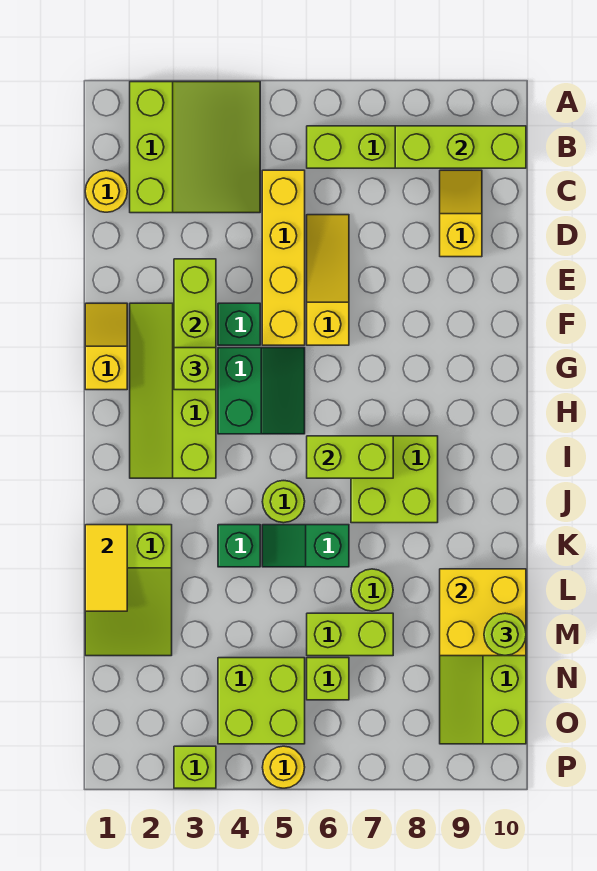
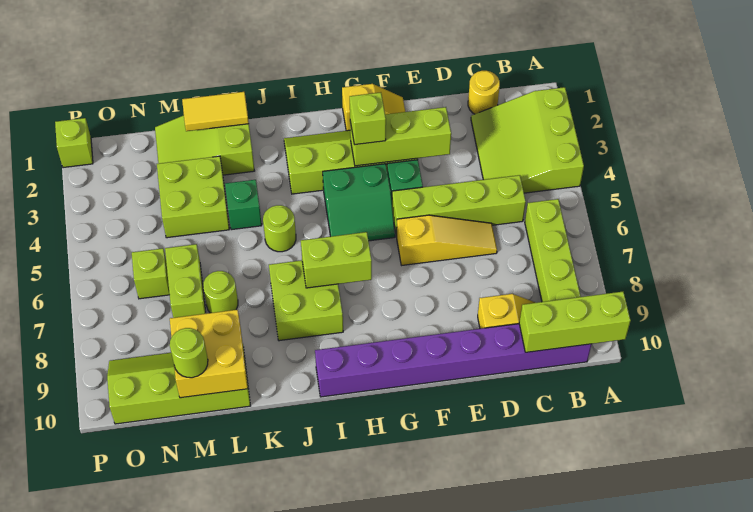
lime 3x3 slope [130,82,260,213] -> lime 3x3 slope turned to [471,87,584,193]
lime 1x3 brick [395,126,526,168] -> lime 1x3 brick turned to [519,292,631,352]
none -> purple 1x8 brick [315,324,592,397]
yellow 1x4 brick [262,170,305,345] -> lime 1x4 brick [392,175,526,237]
lime 1x2 brick [307,436,393,478] -> lime 1x2 brick turned to [301,232,372,288]
green 1x2 slope [262,525,349,567] -> none
lime 2x2 brick [218,658,305,744] -> lime 2x2 brick moved to [157,156,229,238]
lime 1x1 brick [174,746,216,788] -> lime 1x1 brick moved to [55,118,93,168]
yellow 1x1 round brick [262,746,305,788] -> none

